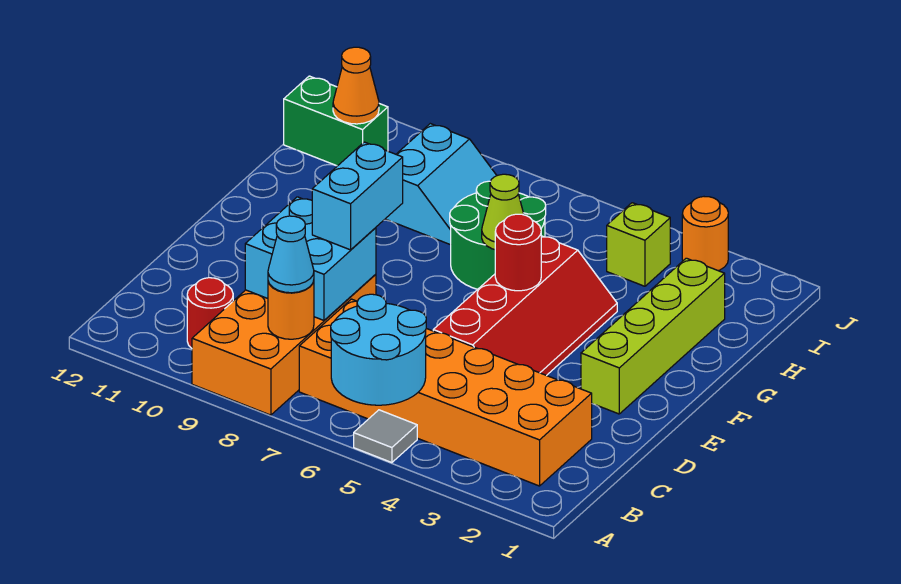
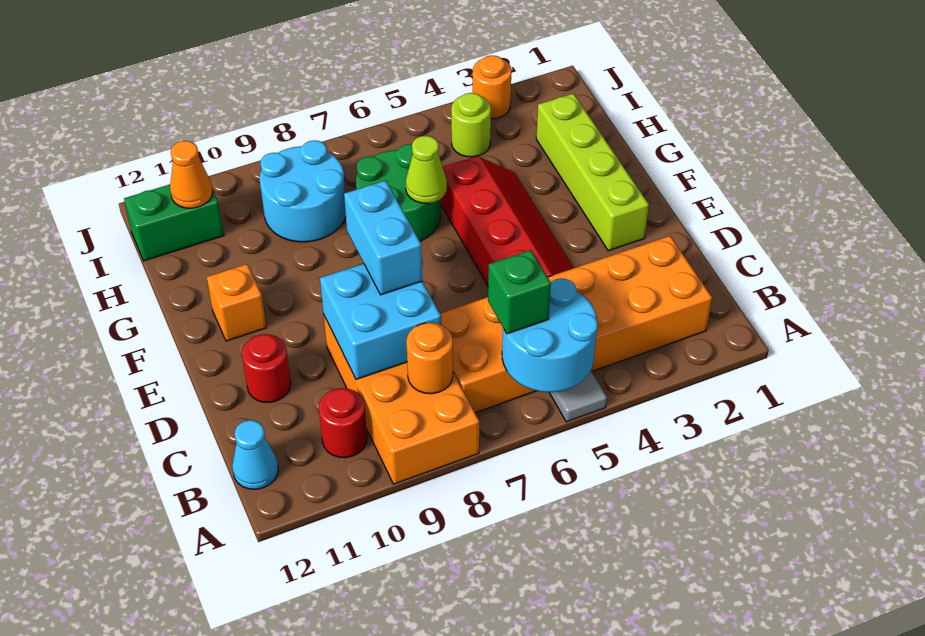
none -> green 1x1 brick [488,250,551,334]
cyan 1x1 cone [268,216,314,293] -> cyan 1x1 cone moved to [232,420,278,489]
red 1x1 round brick [495,214,541,291] -> red 1x1 round brick moved to [242,334,291,403]
none -> orange 1x1 brick [207,264,266,341]
cyan 2x2 slope [386,124,497,245] -> cyan 2x2 round brick [260,140,346,242]
lime 1x1 brick [607,203,670,286] -> lime 1x1 round brick [451,93,491,157]

